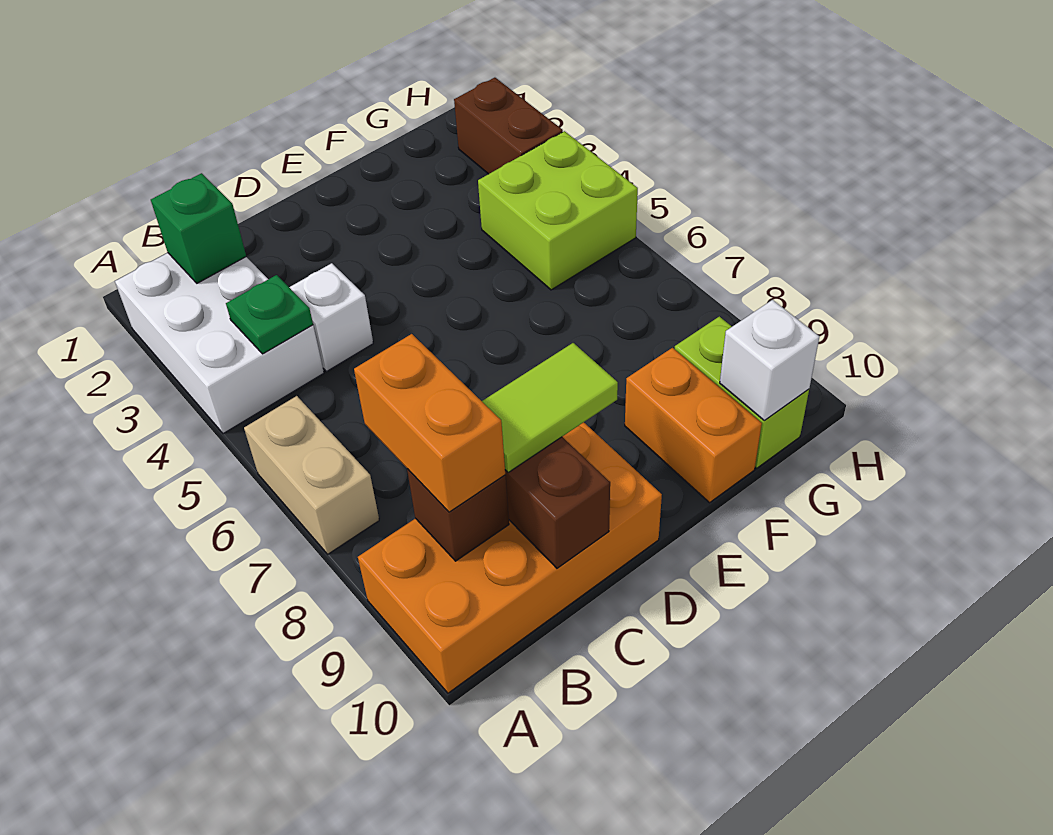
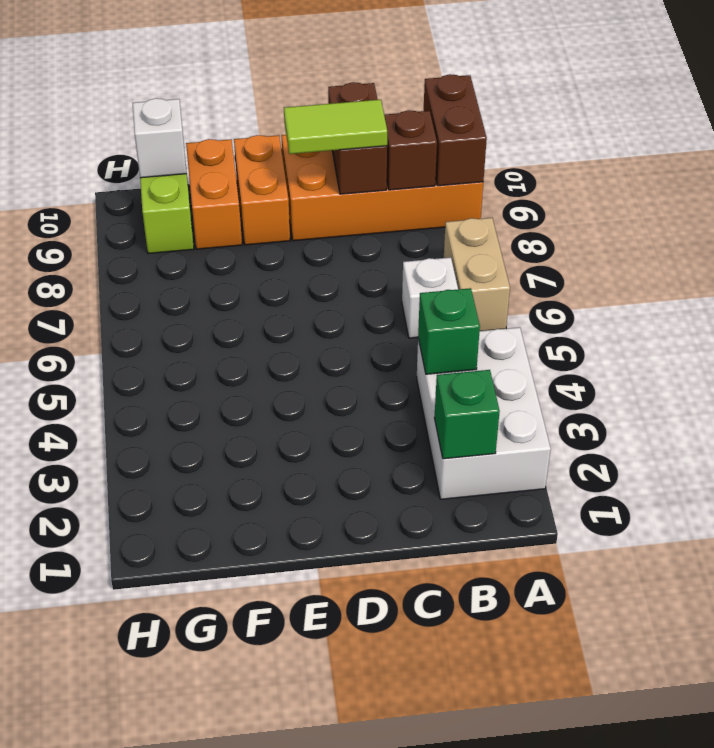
green 1x1 plate [226,275,313,354] -> green 1x1 brick [418,288,480,374]
orange 1x2 brick [354,334,505,512] -> orange 1x2 brick moved to [234,135,290,245]
white 1x1 brick [289,263,373,372] -> white 1x1 brick moved to [402,257,458,338]
lime 2x2 brick [478,131,638,290] -> none
brown 1x2 brick [454,78,563,174] -> brown 1x2 brick moved to [424,74,487,186]

